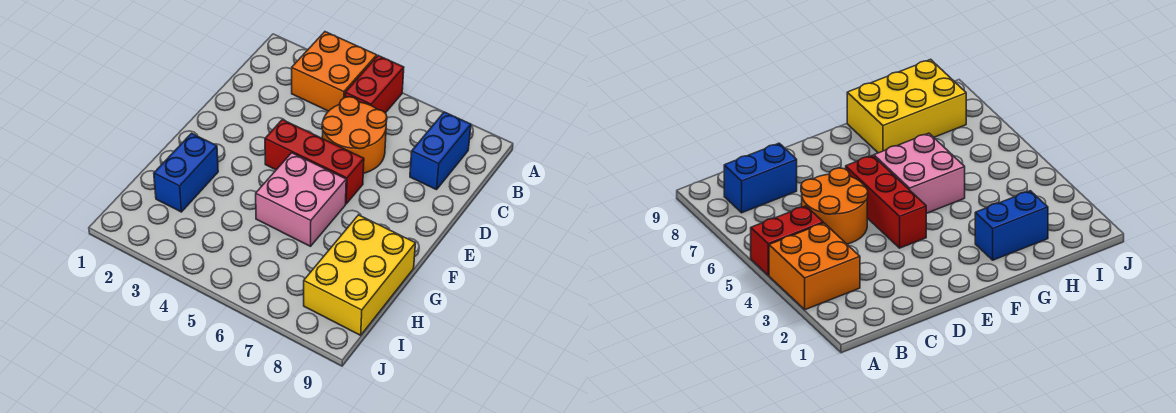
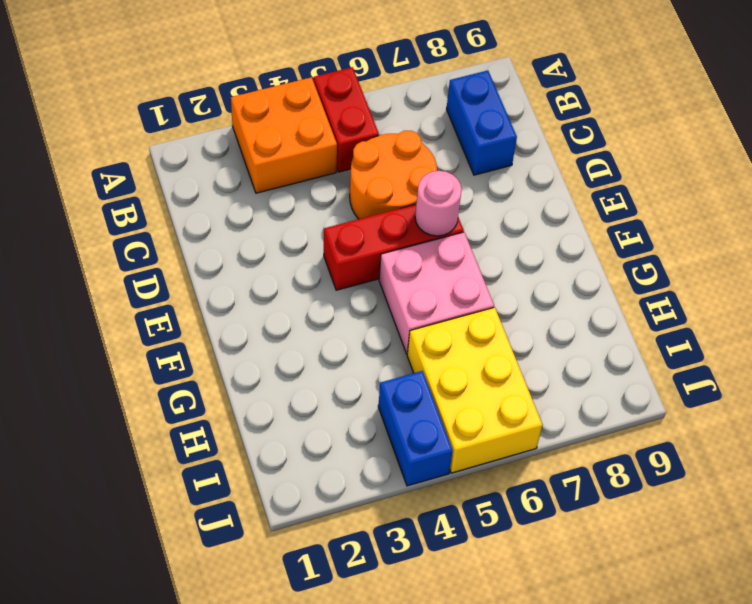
none -> pink 1x1 round brick [415,171,462,236]
blue 1x2 brick [154,133,218,212] -> blue 1x2 brick moved to [378,371,453,486]
yellow 2x3 brick [304,215,416,335] -> yellow 2x3 brick moved to [407,307,542,473]

